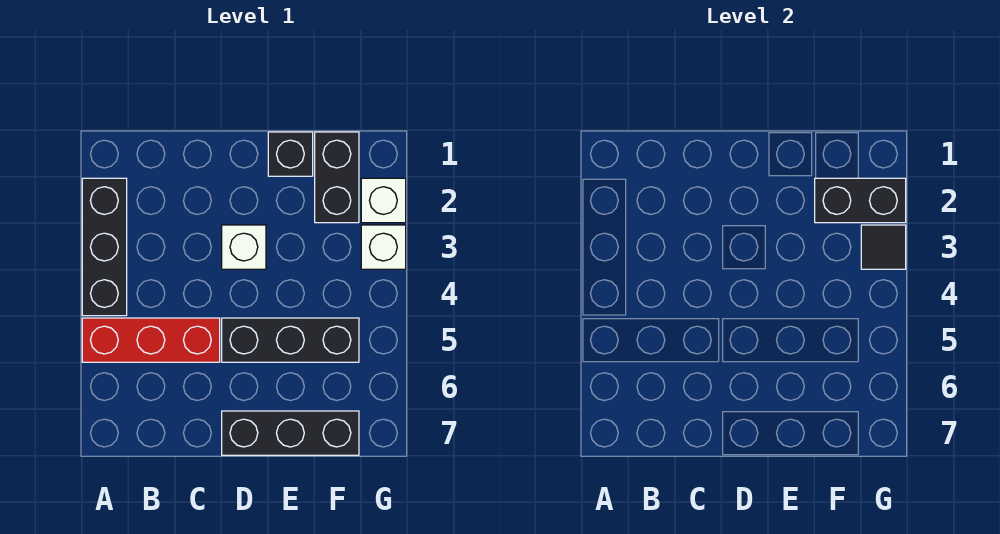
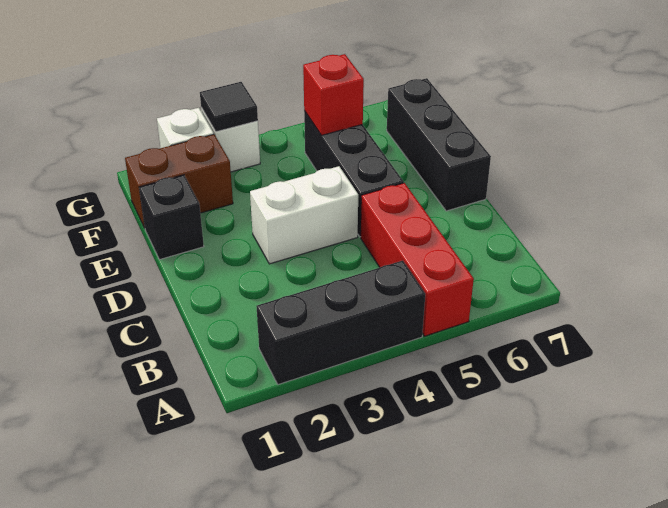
white 1x1 brick [222,225,266,269] -> white 1x2 brick [250,166,358,264]
black 1x2 brick [315,132,359,223] -> brown 1x2 brick [125,134,233,228]
black 1x2 brick [815,178,906,223] -> none
none -> red 1x1 brick [303,54,364,135]

